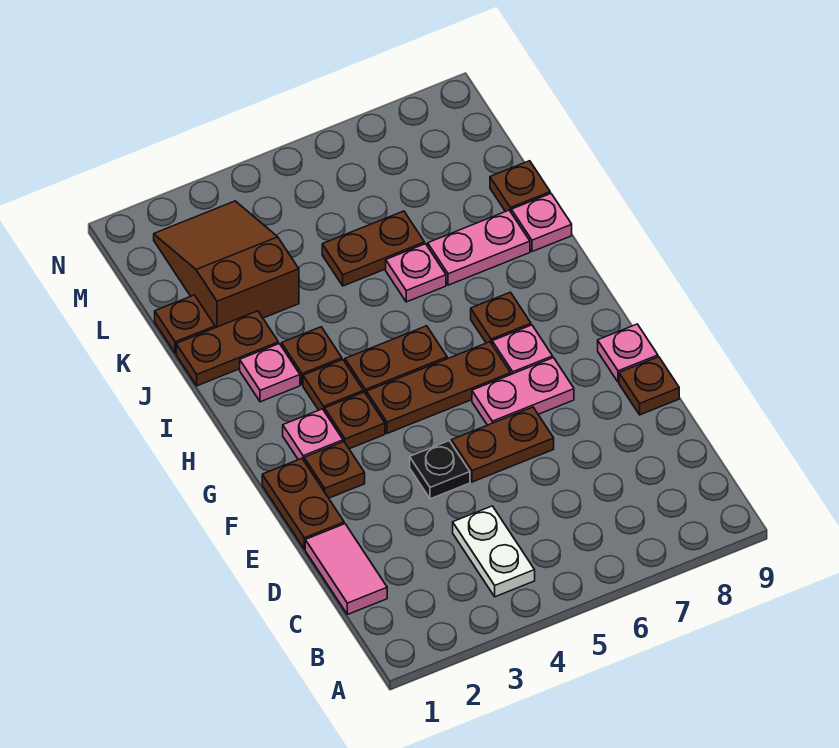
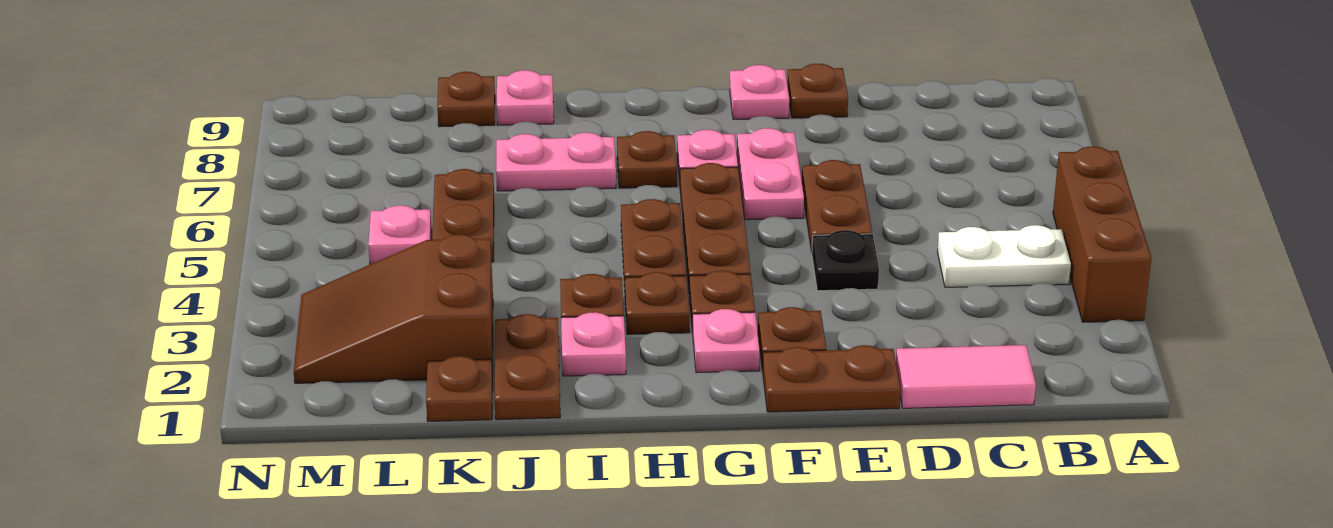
none -> brown 1x3 brick [1053,146,1151,322]
pink 1x1 plate [386,244,446,302] -> pink 1x1 plate moved to [368,205,432,264]
pink 1x2 plate [428,210,530,285] -> pink 1x2 plate turned to [496,133,616,191]

